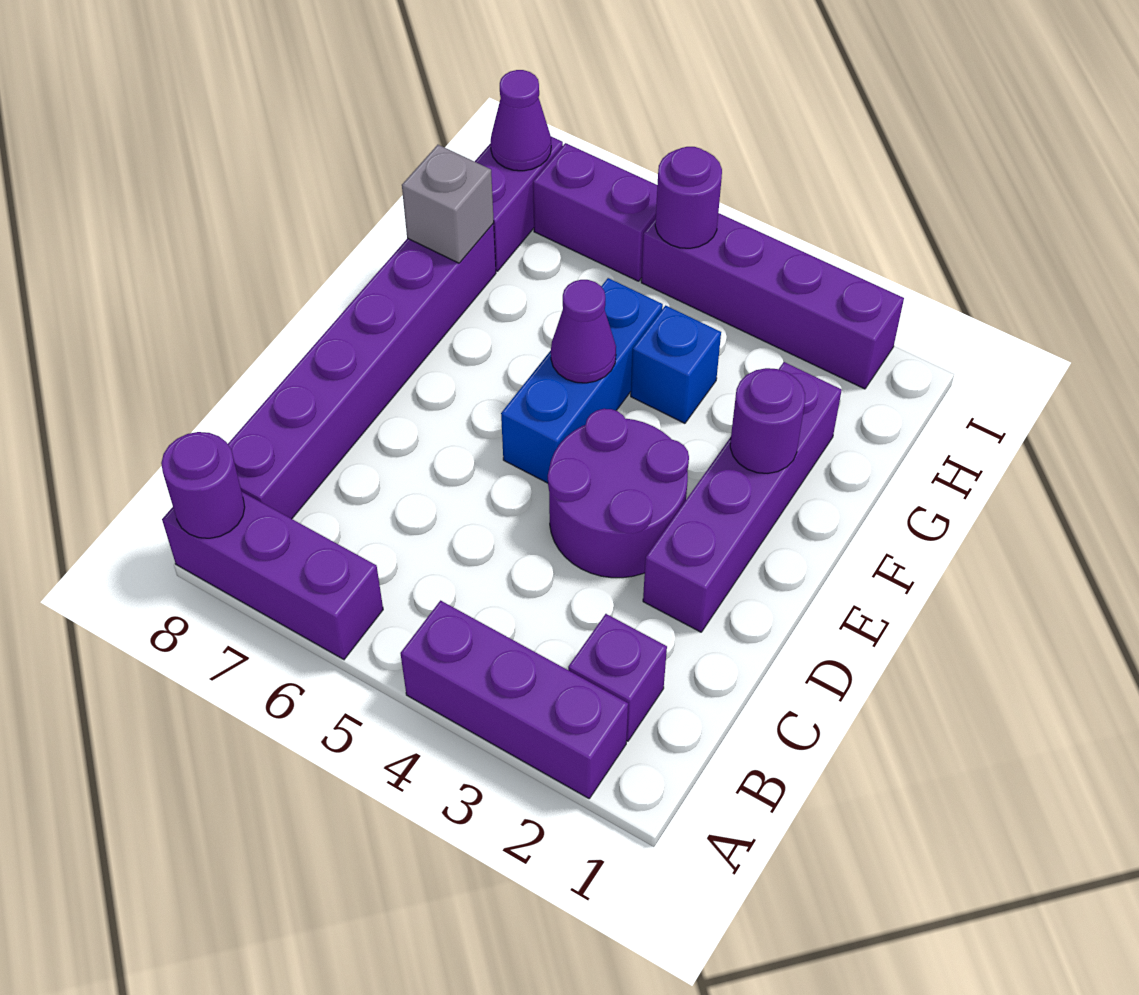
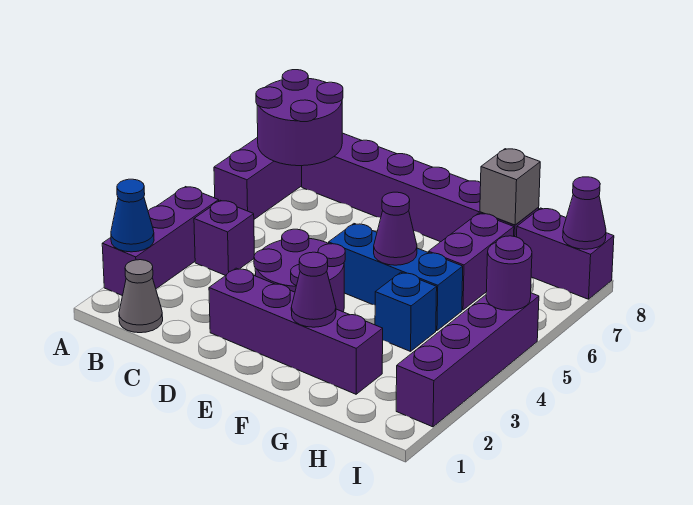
none -> blue 1x1 cone [111,179,154,252]
purple 1x1 round brick [161,432,245,538] -> purple 2x2 round brick [256,70,343,166]
none -> grey 1x1 cone [119,260,163,333]
purple 1x1 brick [568,614,667,741] -> purple 1x1 brick moved to [194,200,254,275]
purple 1x1 round brick [730,368,805,473] -> purple 1x1 cone [291,252,336,327]
purple 1x2 brick [533,143,657,281] -> purple 1x2 brick moved to [428,213,514,310]

